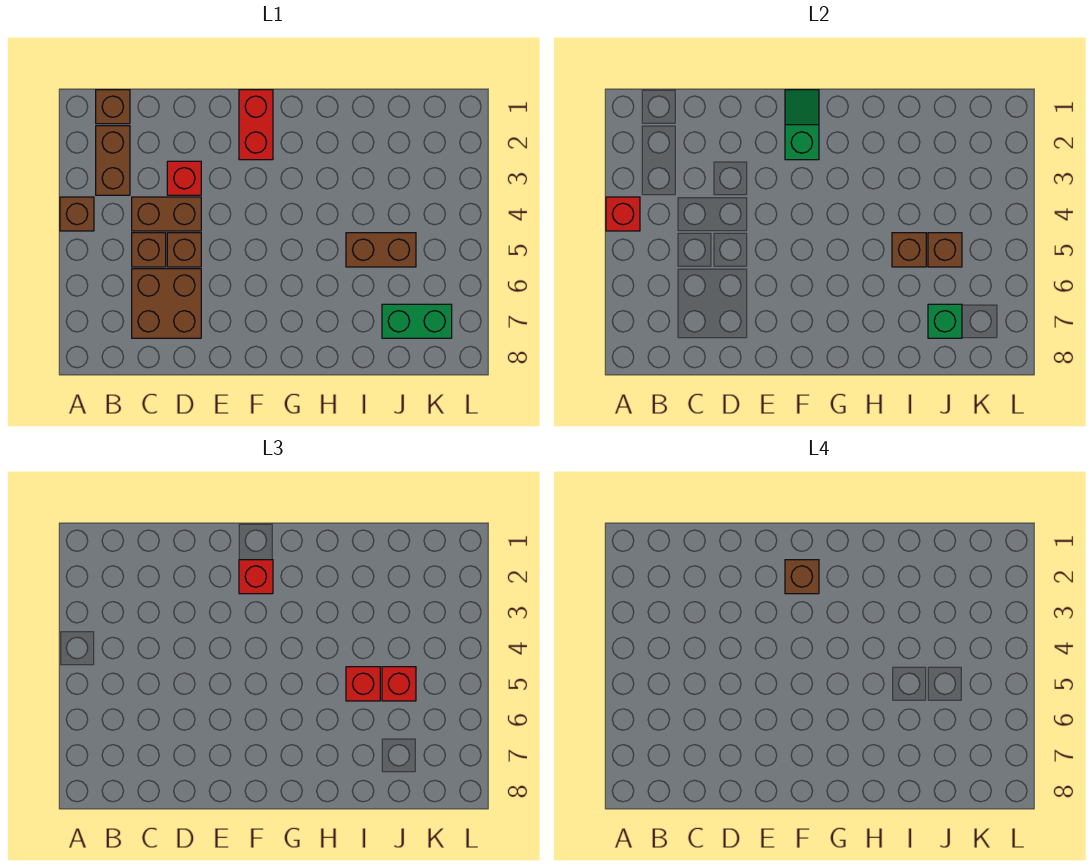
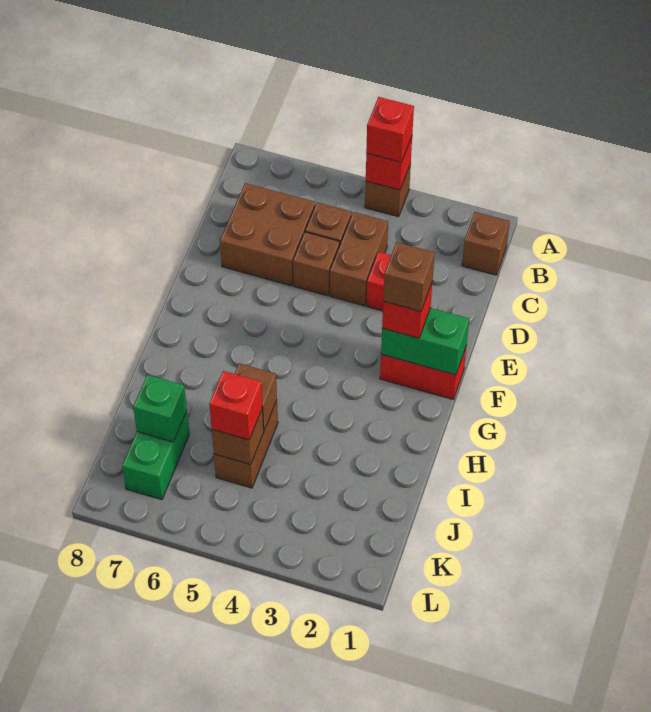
brown 1x2 brick [96,126,130,195] -> none
green 1x2 slope [785,90,819,160] -> green 1x2 brick [381,308,469,375]
red 1x1 brick [346,667,380,701] -> red 1x1 brick moved to [366,97,414,162]

